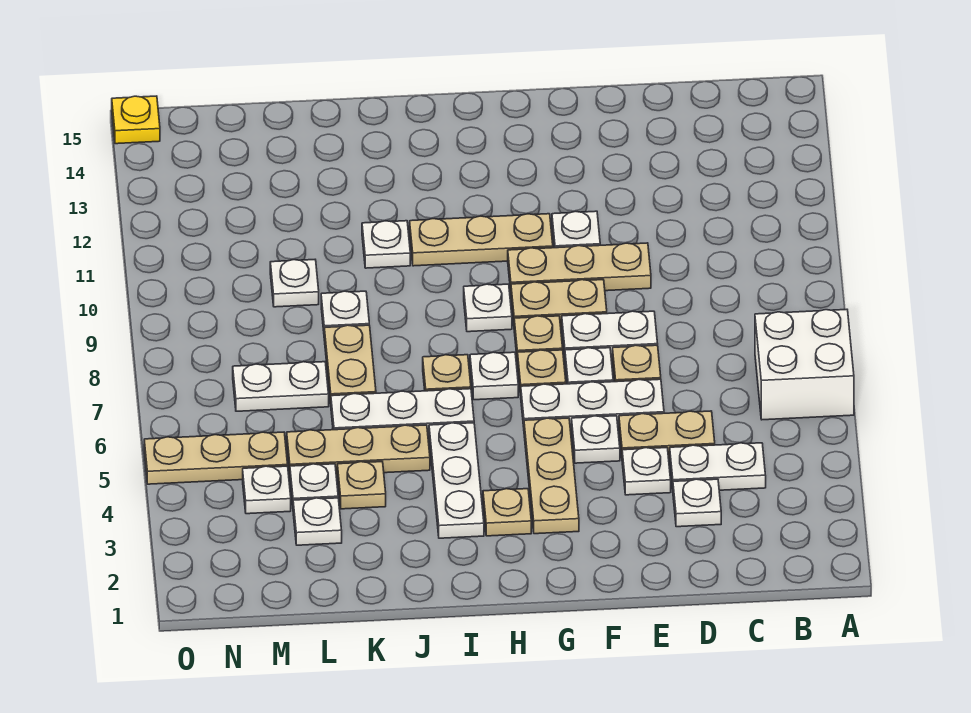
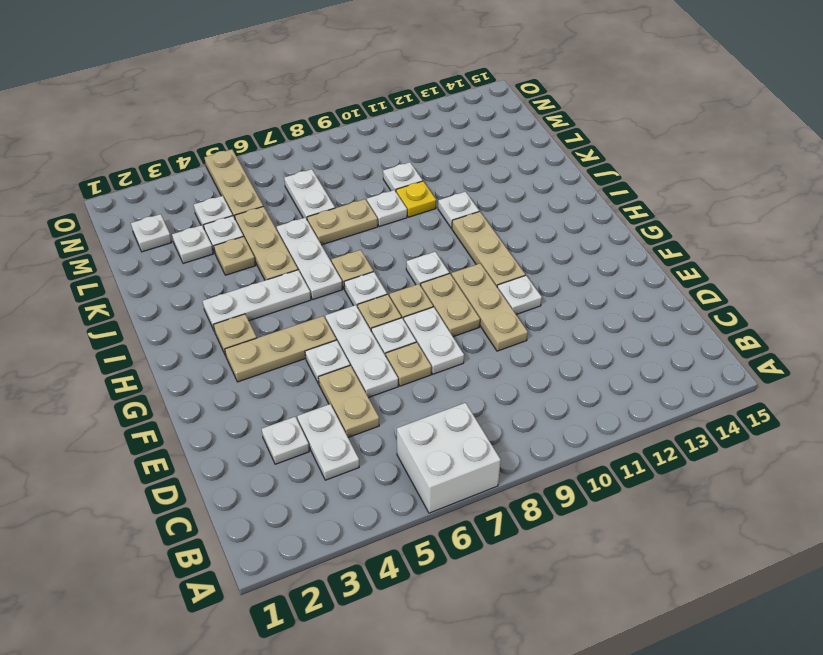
white 1x1 plate [622,448,671,495] -> white 1x1 plate moved to [131,214,172,252]
yellow 1x1 plate [112,96,160,144] -> yellow 1x1 plate moved to [396,181,436,217]

